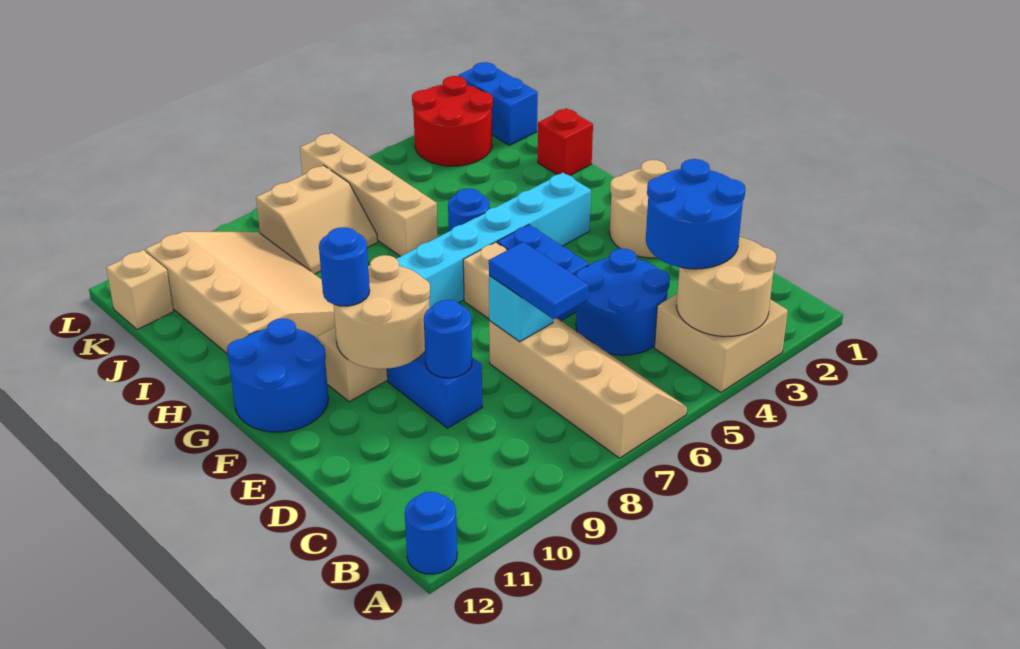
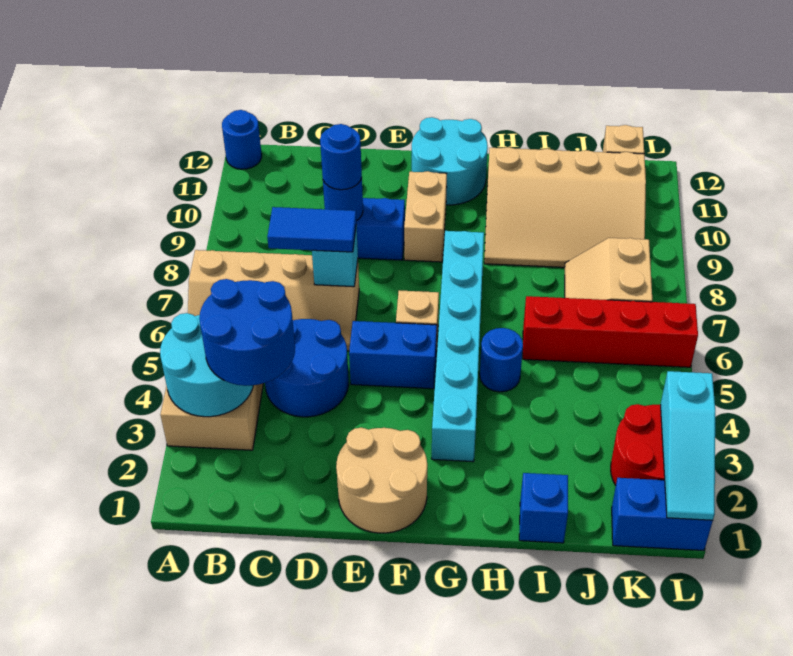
tan 2x2 round brick [677,237,777,336] -> cyan 2x2 round brick [160,313,253,417]
tan 2x2 round brick [334,255,430,369] -> none
blue 1x1 round brick [319,227,370,306] -> blue 1x1 round brick moved to [320,124,362,190]
blue 2x2 round brick [227,318,328,432] -> cyan 2x2 round brick [412,117,488,205]
red 1x1 brick [538,108,593,175] -> blue 1x1 brick [519,473,568,543]
tan 1x4 brick [300,133,438,257] -> red 1x4 brick [523,296,698,367]
none -> cyan 1x3 slope [660,371,715,520]

